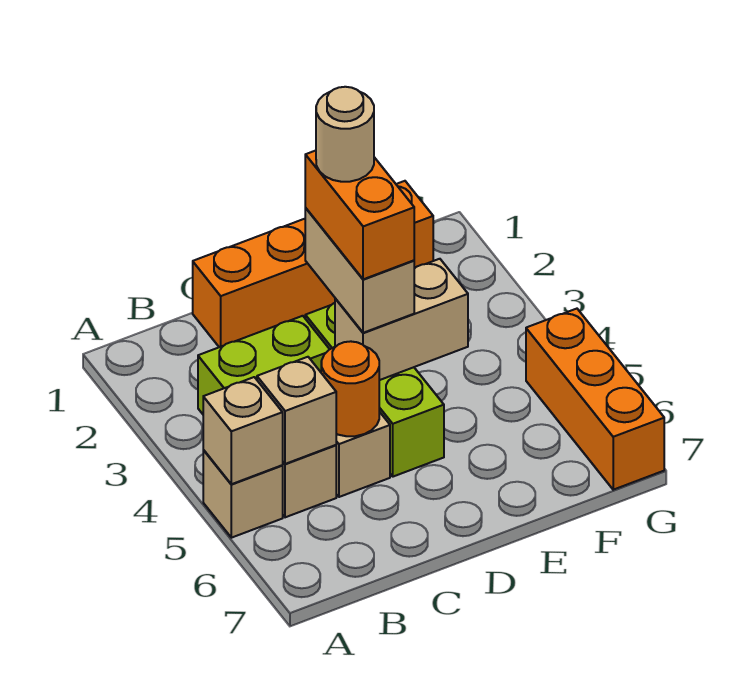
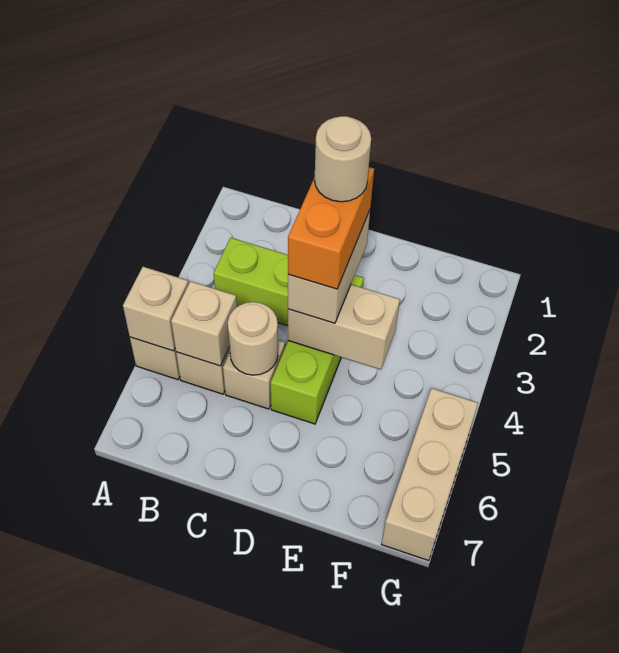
orange 1x4 brick [193,181,433,347] -> none
orange 1x1 round brick [321,341,379,436] -> tan 1x1 round brick [228,302,278,375]
orange 1x3 brick [526,309,664,490] -> tan 1x3 brick [381,388,478,561]

